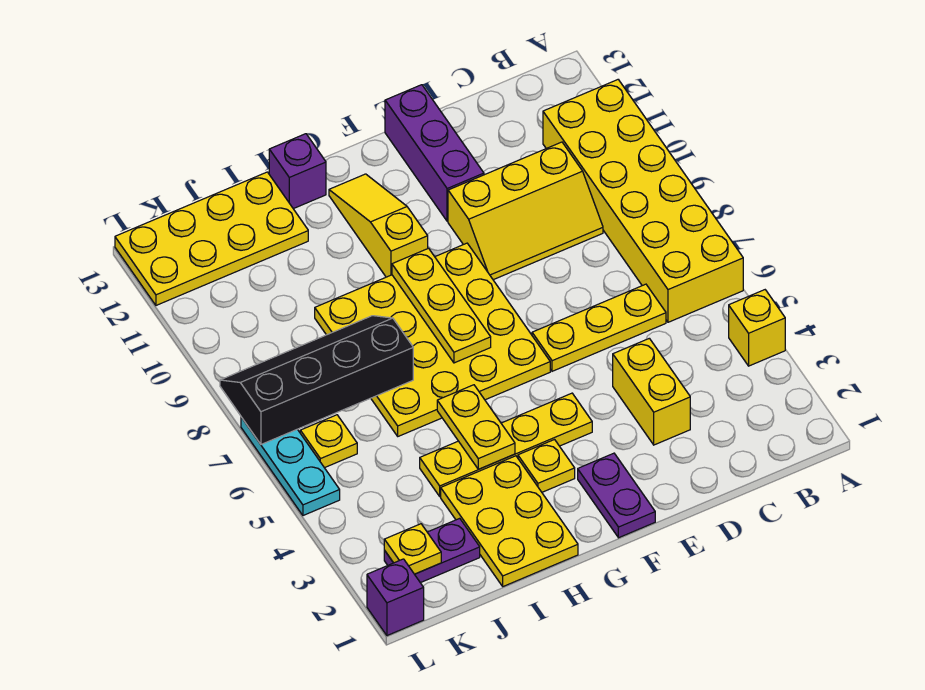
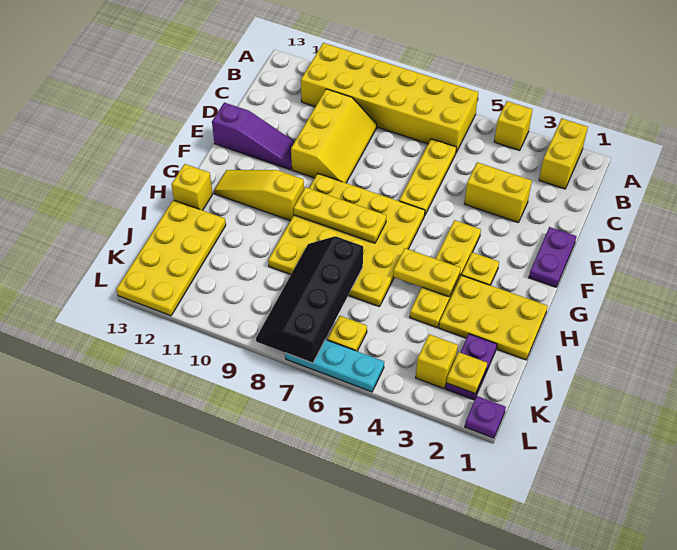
none -> yellow 1x2 brick [539,119,588,189]
purple 1x3 brick [385,85,484,221] -> purple 1x3 slope [212,103,295,170]
purple 1x2 plate [578,453,655,538] -> purple 1x2 plate turned to [529,227,576,287]
purple 1x1 brick [269,134,326,209] -> yellow 1x1 brick [171,164,213,210]
none -> yellow 1x1 brick [416,334,458,389]
purple 1x1 brick [367,559,424,636] -> purple 1x1 plate [465,396,506,438]

